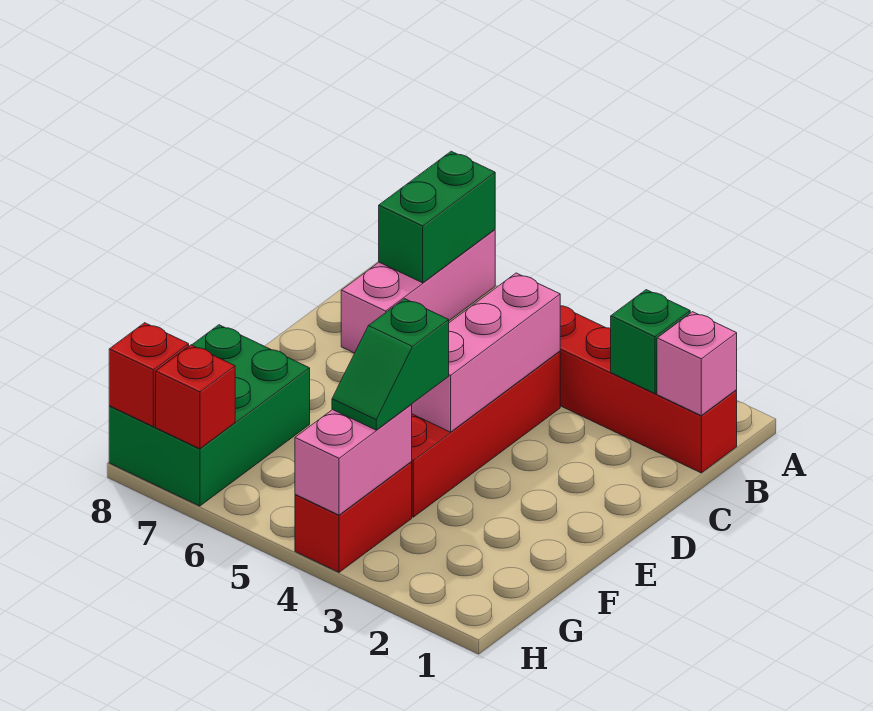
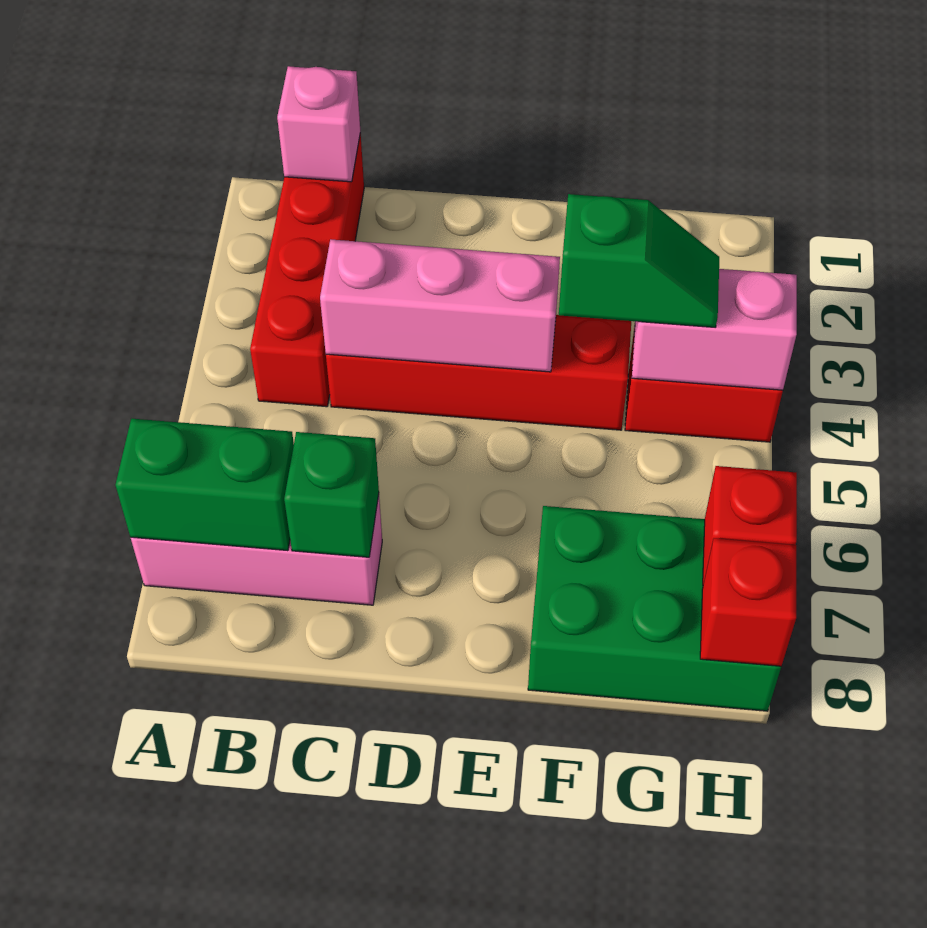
green 1x1 brick [611,290,690,393] -> green 1x1 brick moved to [284,432,379,557]

